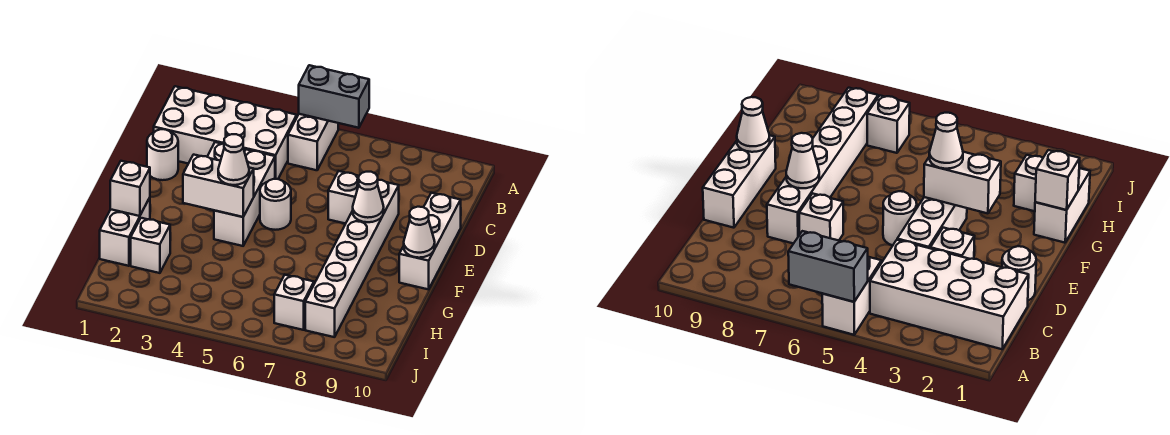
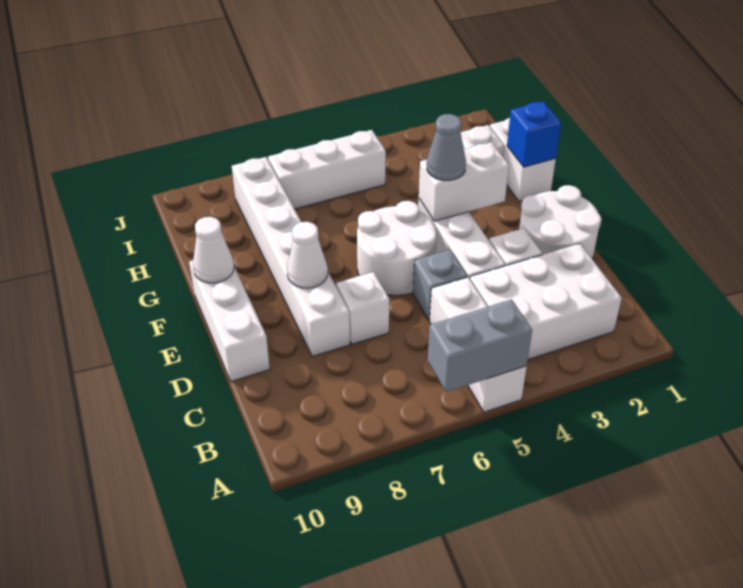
white 1x2 brick [288,114,338,170] -> white 1x3 brick [430,277,527,412]
white 2x4 brick [154,86,297,179] -> white 2x3 brick [470,244,622,360]
white 1x1 round brick [147,129,178,180] -> white 2x2 round brick [519,185,601,259]
none -> grey 1x1 brick [413,250,467,321]
white 1x1 round brick [260,179,291,230] -> white 2x2 round brick [357,201,436,295]
white 1x1 cone [218,134,249,185] -> grey 1x1 cone [427,114,466,181]
white 1x1 brick [110,161,150,216] -> blue 1x1 brick [507,101,561,167]
white 1x1 brick [274,275,314,330] -> white 1x3 brick [268,130,386,209]

